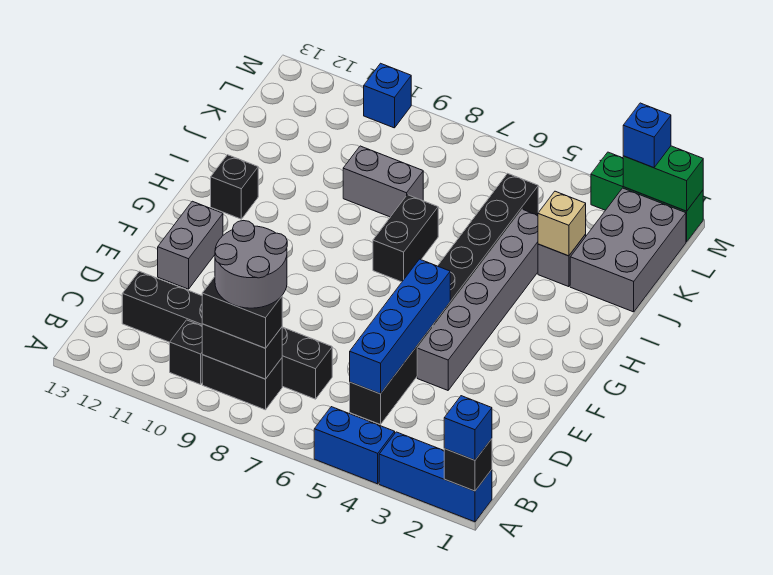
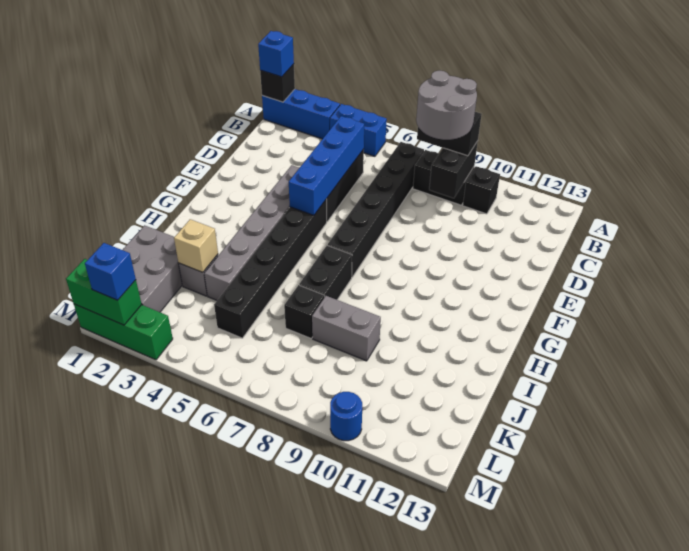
black 1x2 brick [202,324,282,379] -> black 1x2 brick turned to [429,141,478,198]
black 1x6 brick [122,271,332,399] -> black 1x6 brick turned to [328,142,424,277]
grey 1x2 brick [158,201,223,289] -> none
black 1x1 brick [211,155,258,219] -> black 1x1 brick moved to [284,285,325,338]
blue 1x1 brick [364,63,411,128] -> blue 1x1 round brick [330,392,362,441]

